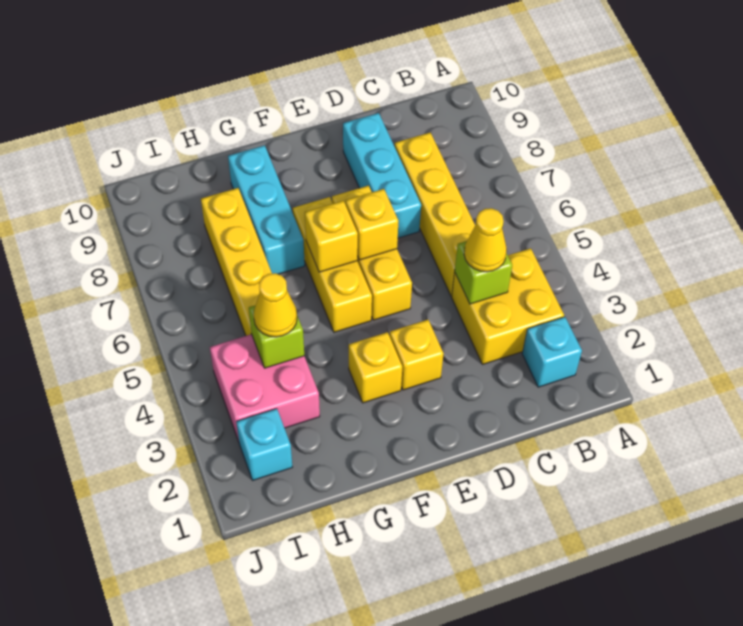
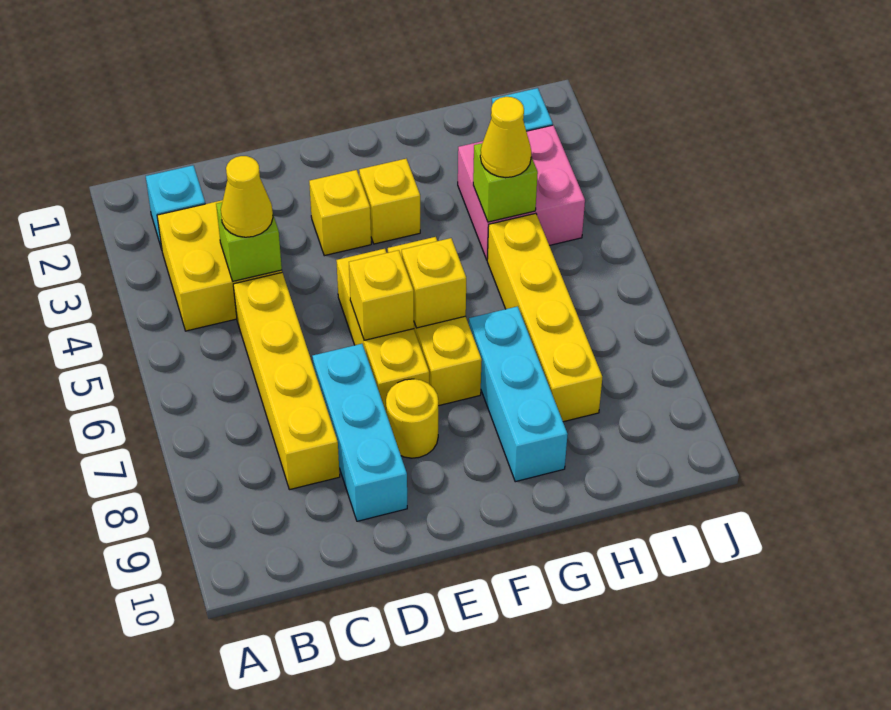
none -> yellow 1x1 round brick [386,379,438,458]

